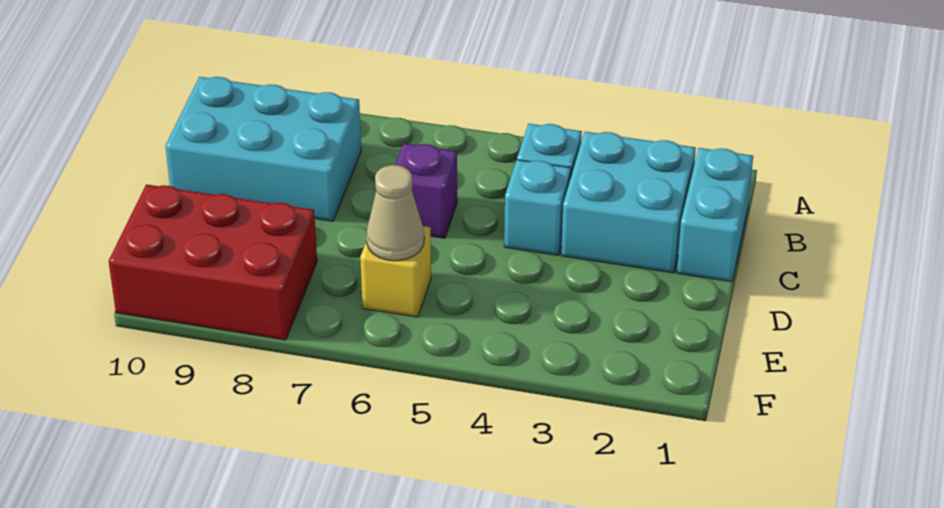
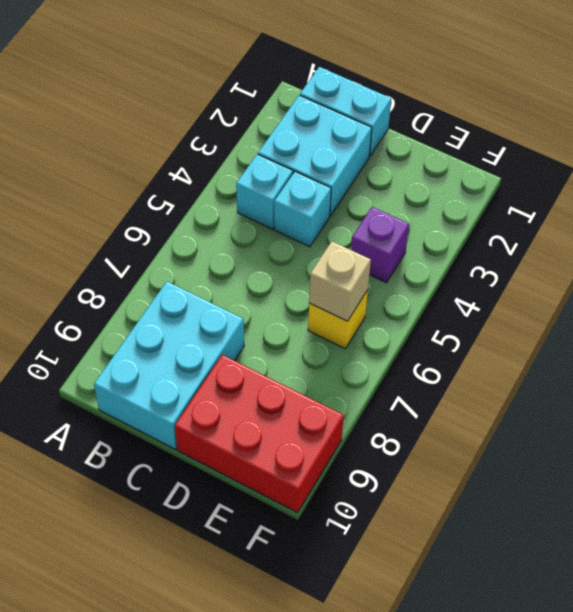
purple 1x1 brick [395,143,457,238] -> purple 1x1 brick moved to [351,207,409,283]
tan 1x1 cone [366,165,424,261] -> tan 1x1 brick [309,241,371,321]
red 2x3 brick [109,184,317,340] -> red 2x3 brick turned to [175,355,344,513]

